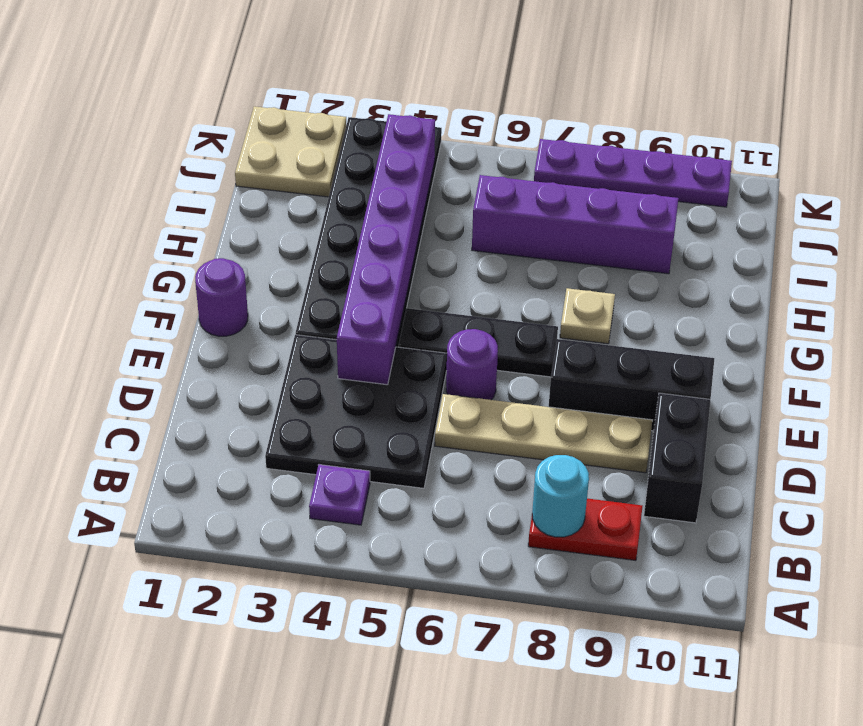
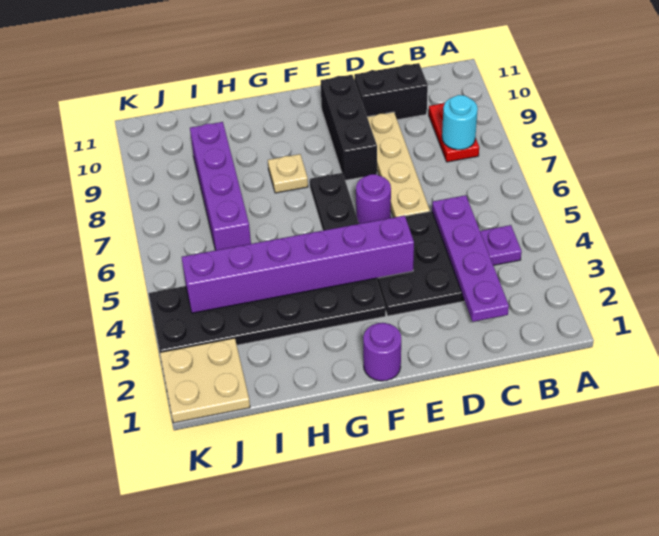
purple 1x4 plate [534,139,732,207] -> purple 1x4 plate moved to [432,195,509,322]

